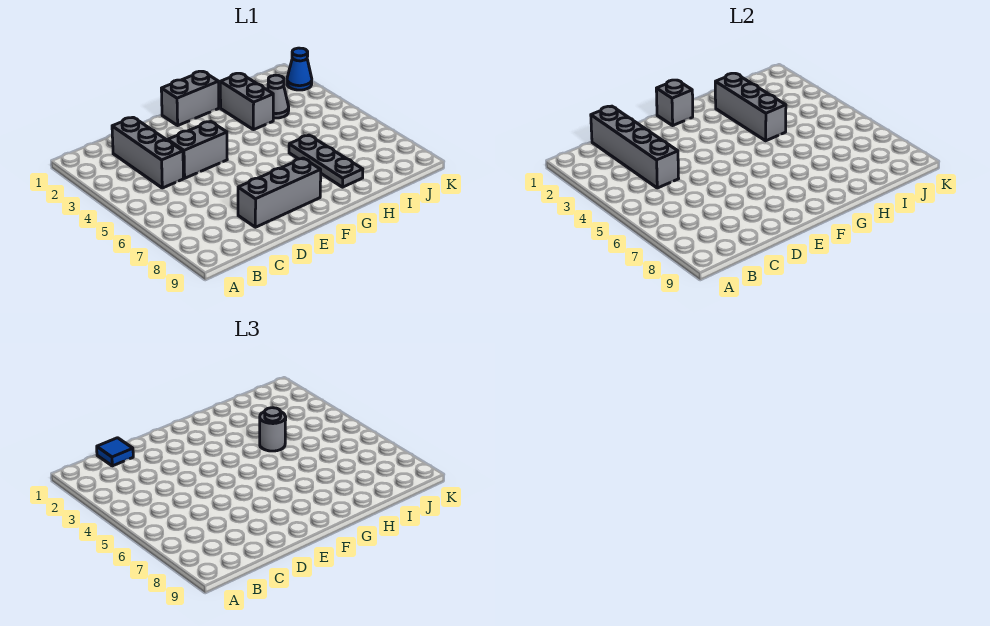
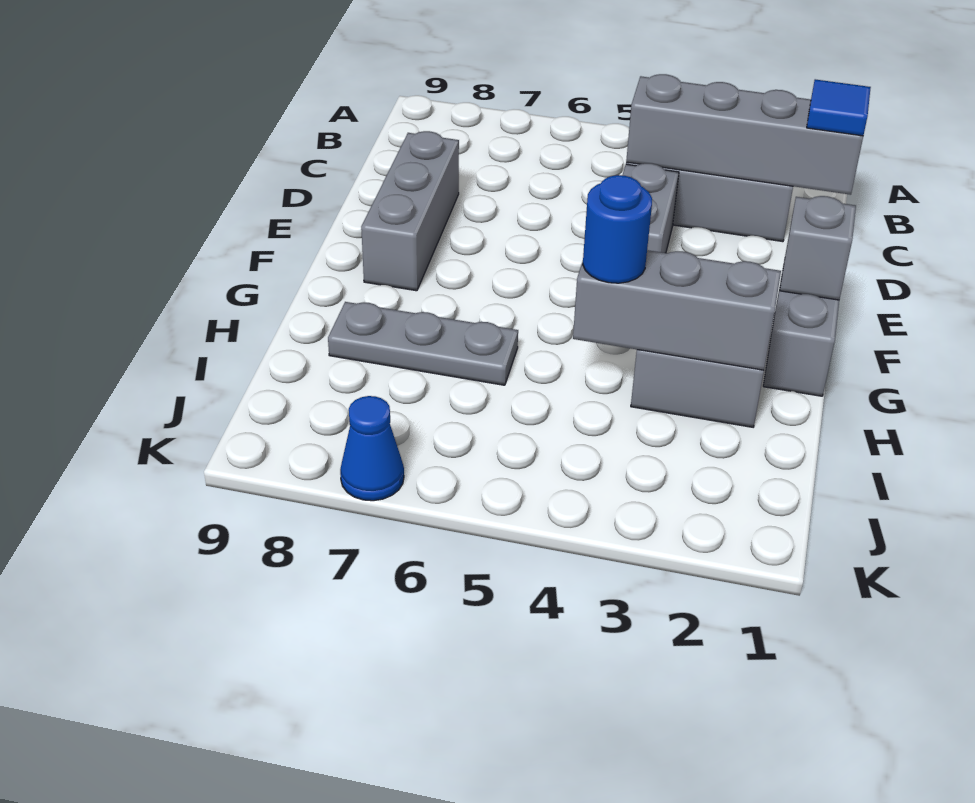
grey 1x1 round brick [260,408,286,451] -> blue 1x1 round brick [583,175,652,283]
grey 1x1 cone [268,75,289,118] -> none
blue 1x1 cone [287,48,312,90] -> blue 1x1 cone moved to [340,396,404,501]

